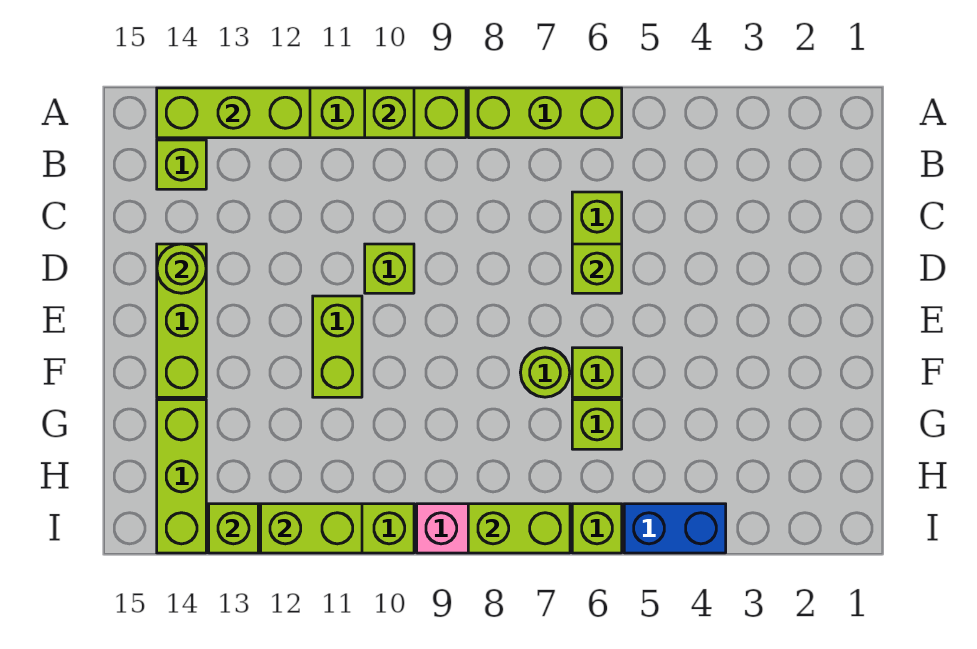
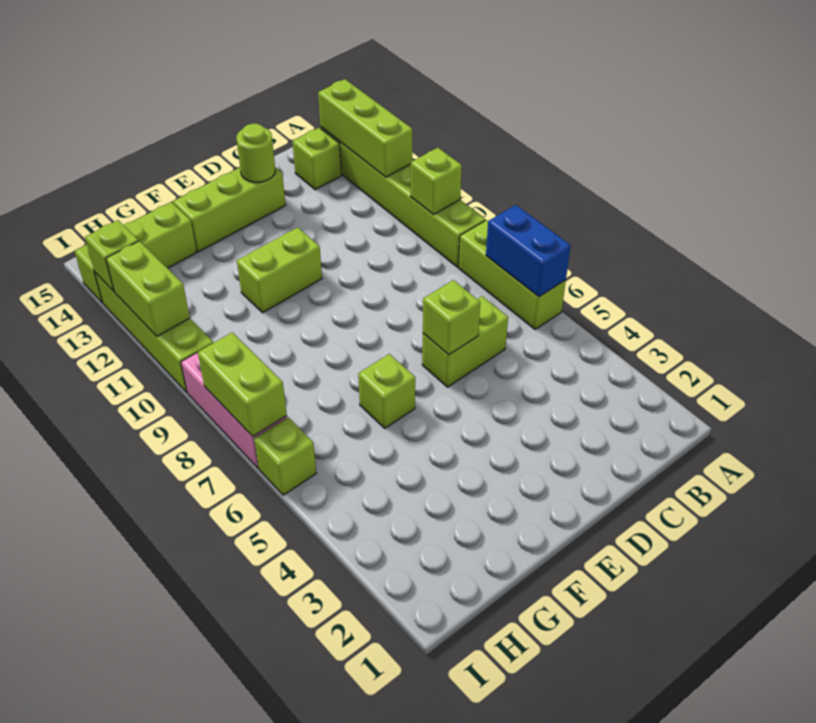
lime 1x1 brick [365,244,414,293] -> none
lime 1x1 round brick [520,348,570,397] -> none
lime 1x1 brick [572,400,622,449] -> none
blue 1x2 brick [624,504,726,553] -> blue 1x2 brick moved to [486,205,571,297]

